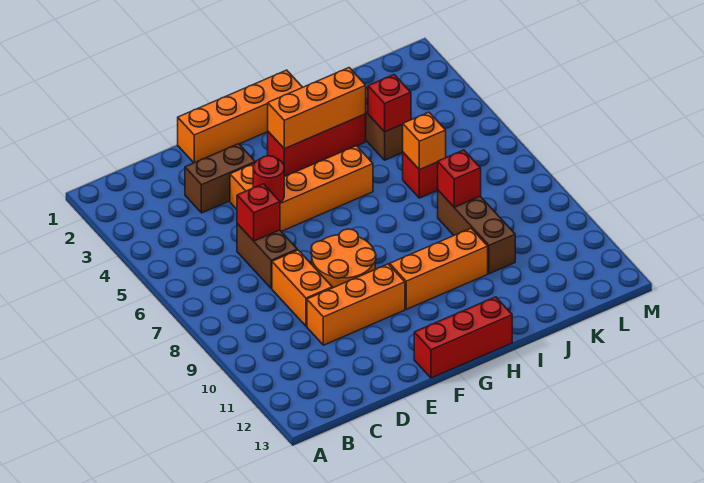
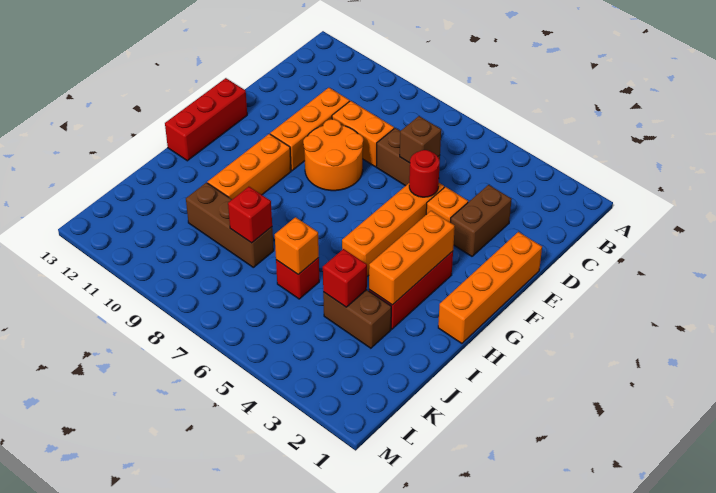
red 1x1 brick [237,184,280,241] -> brown 1x1 brick [400,116,441,163]

